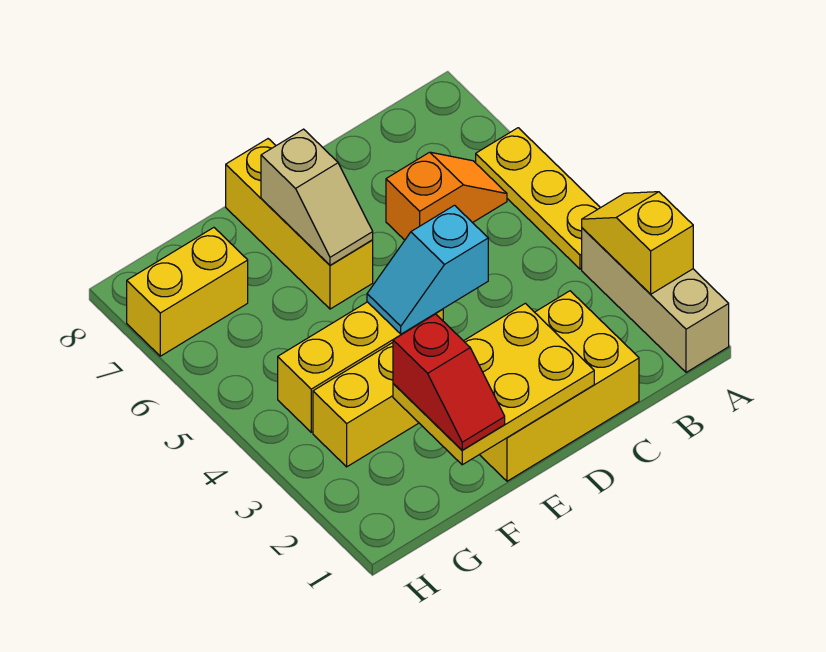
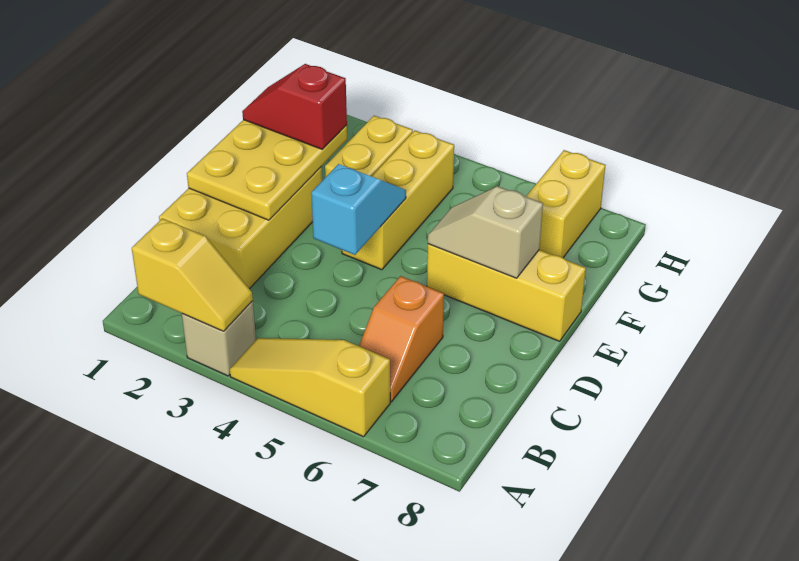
tan 1x3 brick [582,228,729,372] -> tan 1x1 brick [182,301,256,376]
yellow 1x3 plate [476,128,600,269] -> yellow 1x3 slope [230,338,390,437]

